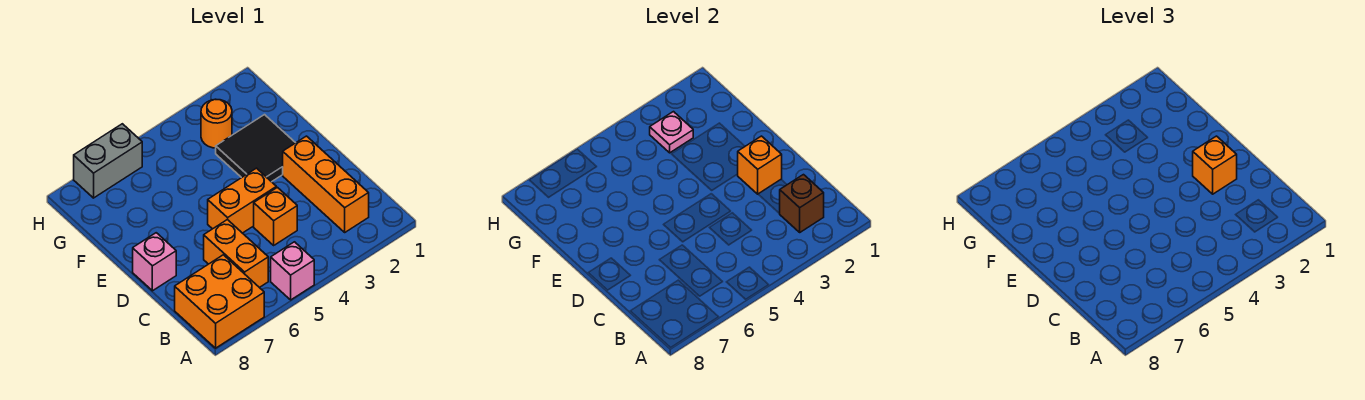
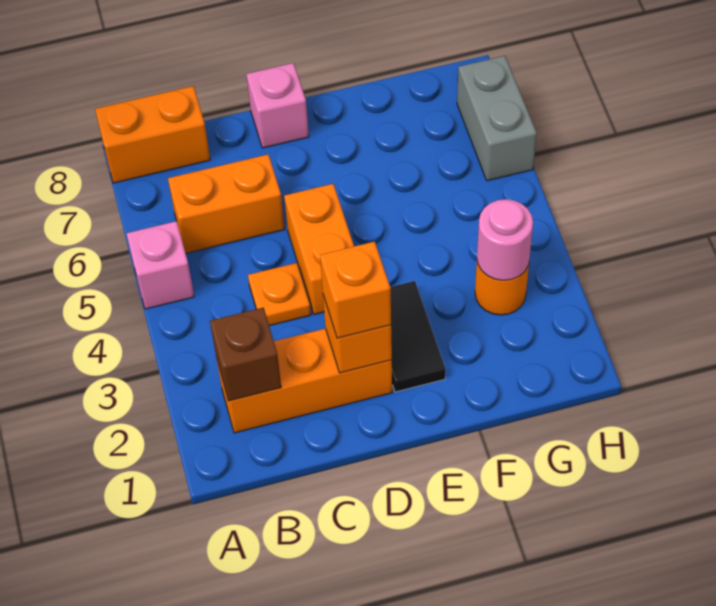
orange 2x2 brick [175,255,264,348] -> orange 1x2 brick [95,86,210,183]
orange 1x1 brick [254,187,297,245] -> orange 1x1 plate [248,263,311,326]
black 2x2 tile [216,115,295,182] -> black 1x2 tile [390,281,446,392]
pink 1x1 plate [650,112,693,153] -> pink 1x1 round brick [477,199,533,280]

